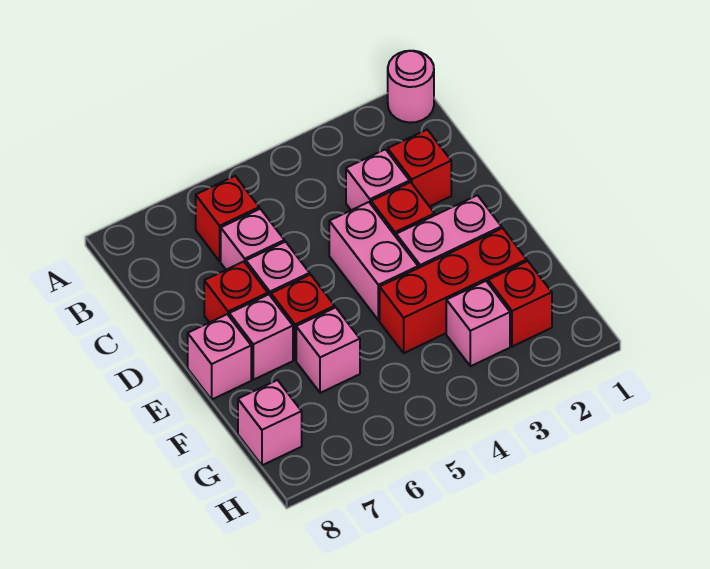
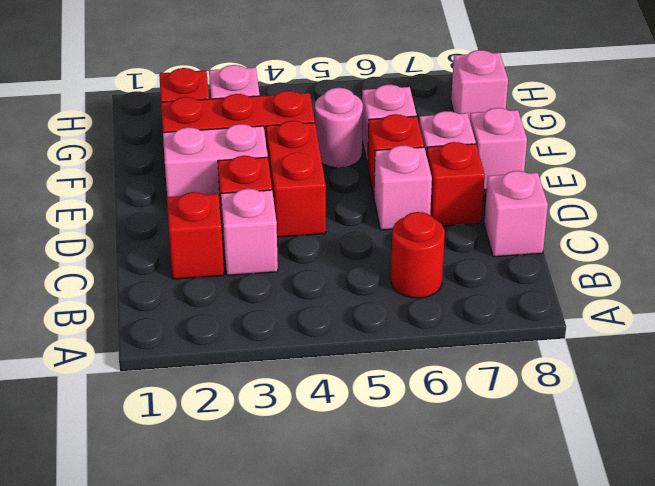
pink 1x1 round brick [388,51,434,123] -> pink 1x1 round brick moved to [315,88,363,168]
red 1x1 brick [196,176,259,261] -> red 1x1 round brick [391,212,445,298]
pink 1x1 brick [221,209,284,270] -> pink 1x1 brick moved to [484,171,548,257]
pink 1x2 brick [329,202,418,320] -> red 1x2 brick [266,121,326,237]

